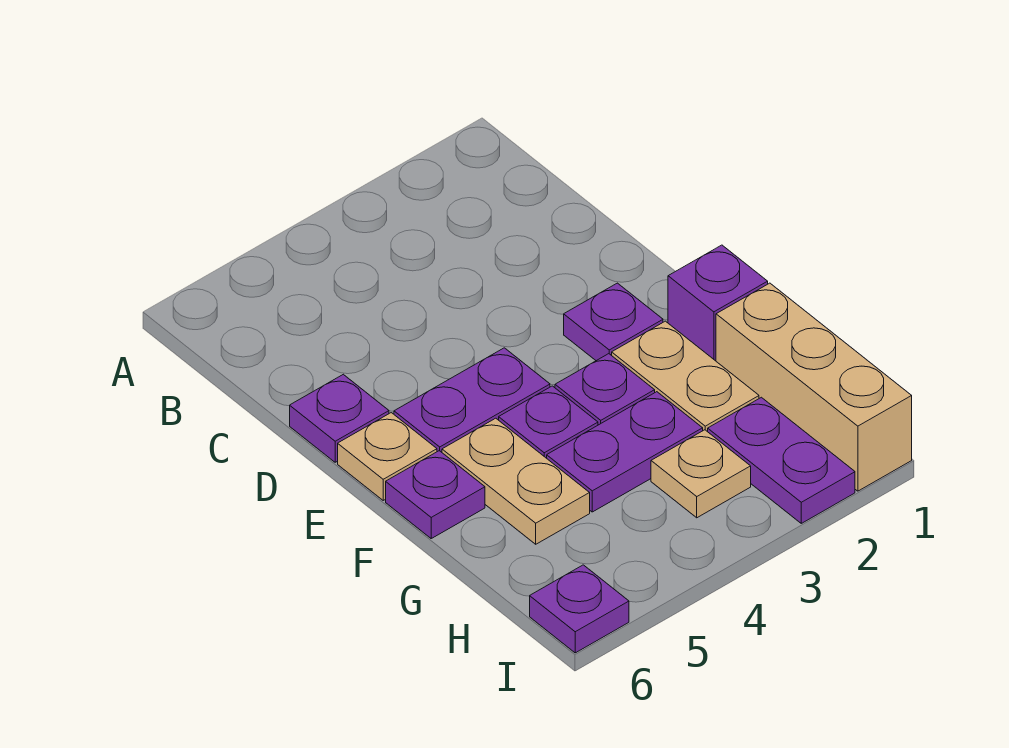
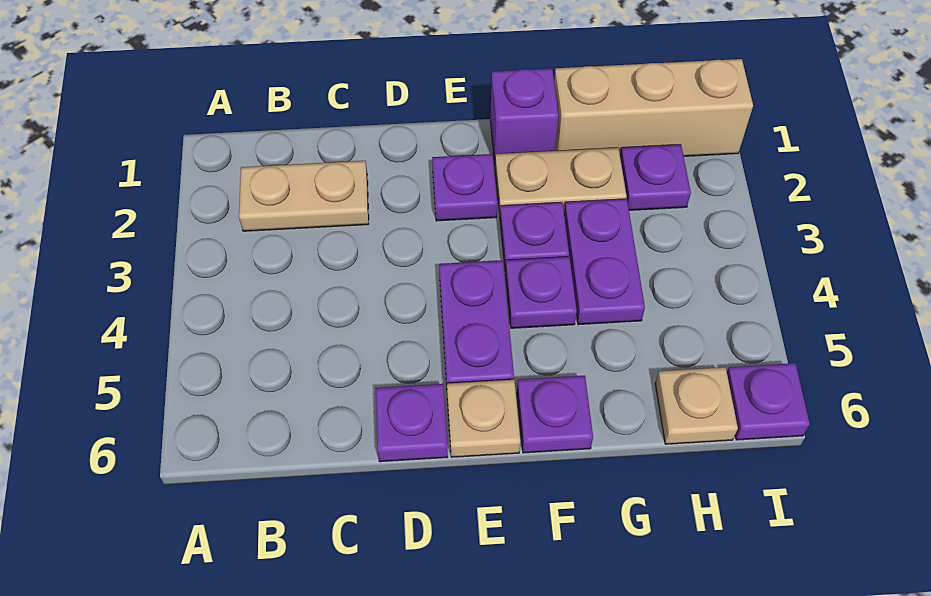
tan 1x2 plate [442,418,590,544] -> tan 1x2 plate moved to [239,161,369,231]
purple 1x2 plate [708,397,855,523] -> purple 1x1 plate [620,144,691,210]
tan 1x1 plate [651,430,751,518] -> tan 1x1 plate moved to [655,367,738,444]

